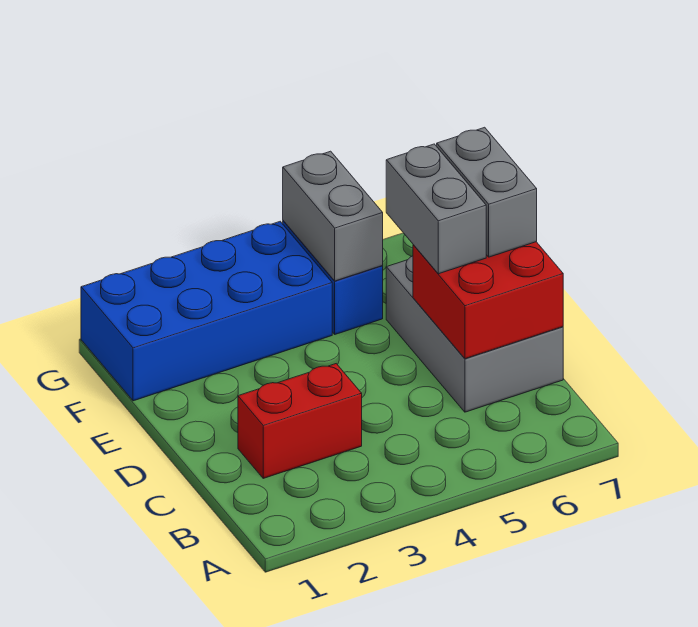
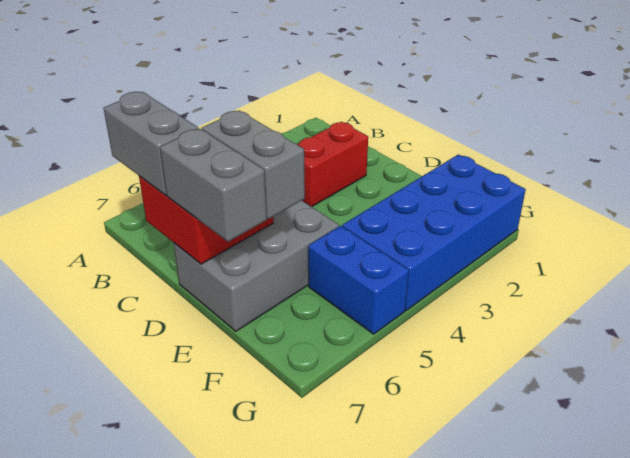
grey 2x3 brick [386,256,563,412] -> grey 2x3 brick turned to [174,201,339,331]
grey 1x2 brick [283,151,383,281] -> grey 1x2 brick moved to [104,92,198,195]

